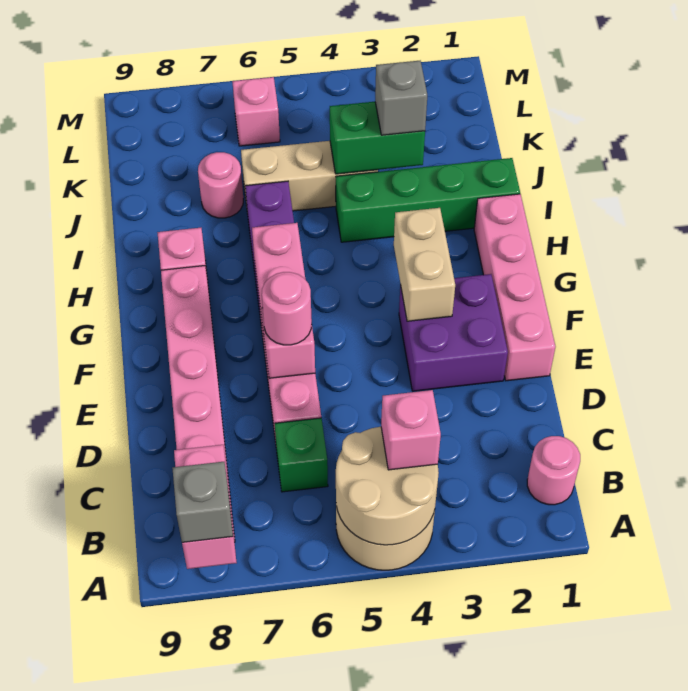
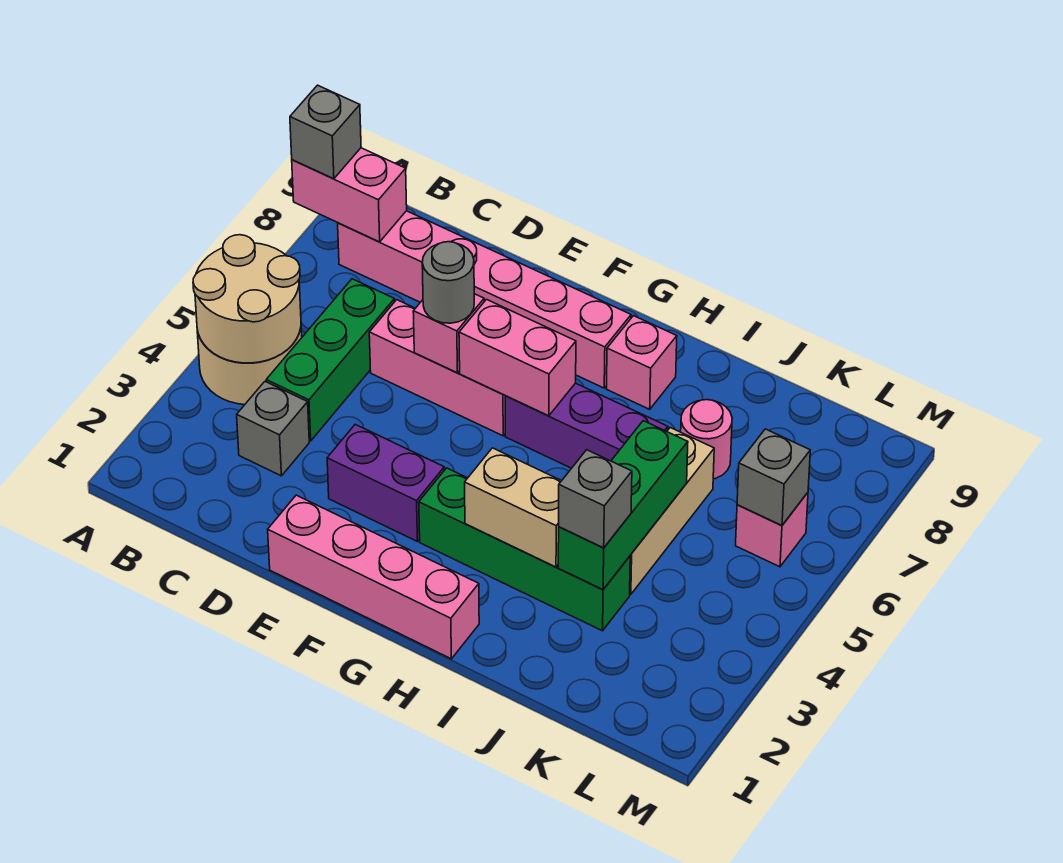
pink 1x1 round brick [527,436,580,505] -> none
pink 1x1 brick [381,390,441,470] -> none
none -> grey 1x1 brick [237,382,309,476]
green 1x1 brick [275,418,328,492] -> green 1x3 brick [266,279,395,441]
purple 2x2 brick [399,274,508,391] -> purple 1x2 brick [327,424,444,542]
pink 1x1 round brick [262,272,312,345] -> grey 1x1 round brick [422,242,474,323]
tan 1x2 brick [394,208,455,321] -> tan 1x2 brick moved to [465,448,561,567]
green 1x4 brick [336,158,520,242] -> green 1x4 brick turned to [419,468,630,631]
green 1x2 brick [330,102,425,174] -> green 1x3 brick [558,421,688,590]
none -> grey 1x1 brick [737,429,810,525]

